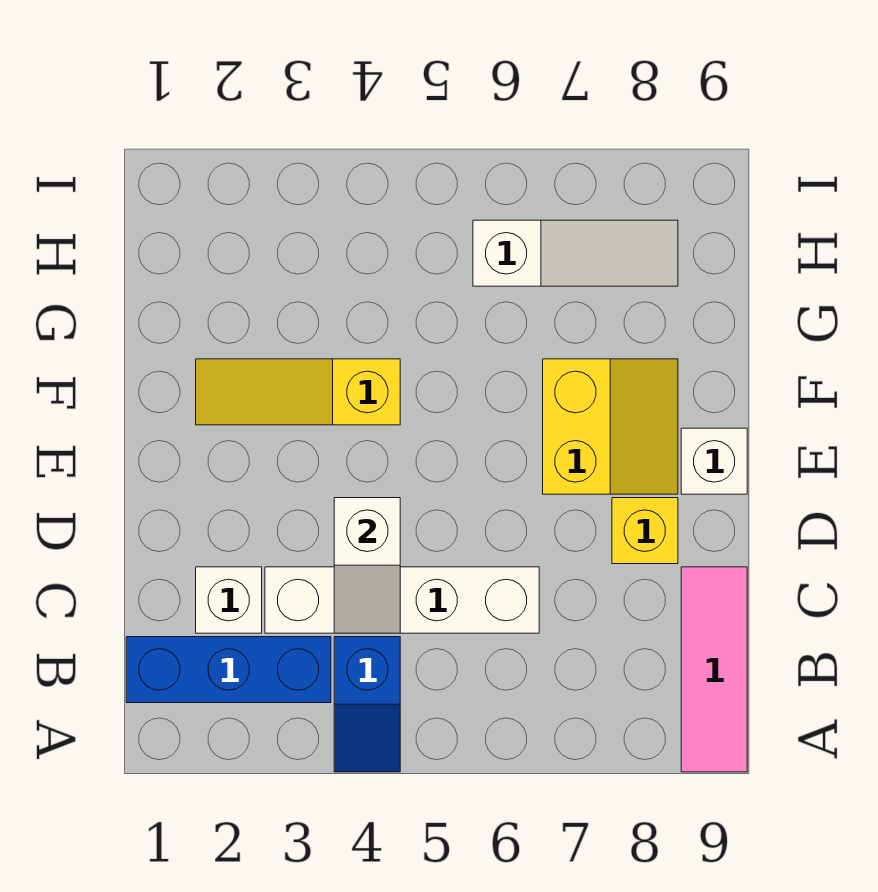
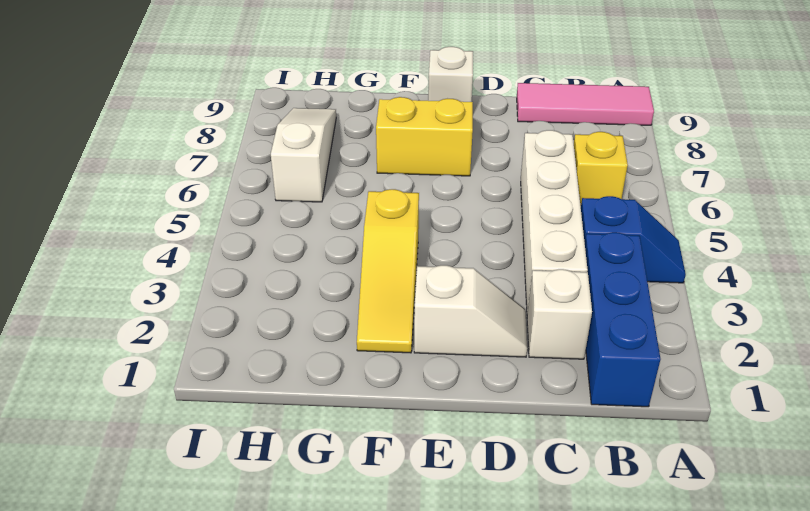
white 1x2 slope [334,498,400,633] -> white 1x2 slope moved to [414,265,527,357]
yellow 1x1 brick [612,498,678,564] -> yellow 1x1 brick moved to [574,132,628,206]

